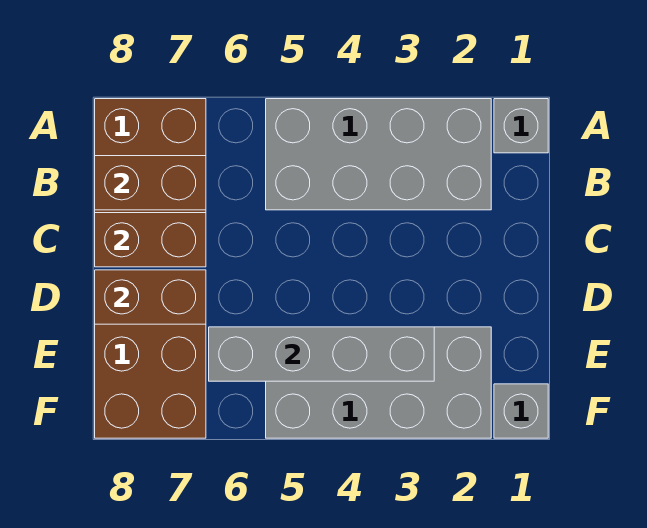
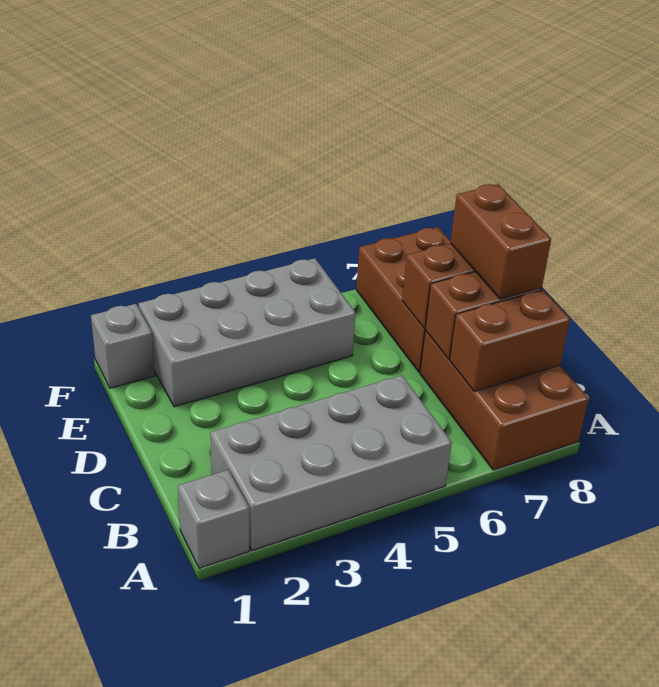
none -> brown 1x2 brick [451,184,551,299]
grey 1x4 brick [209,327,434,381] -> none

